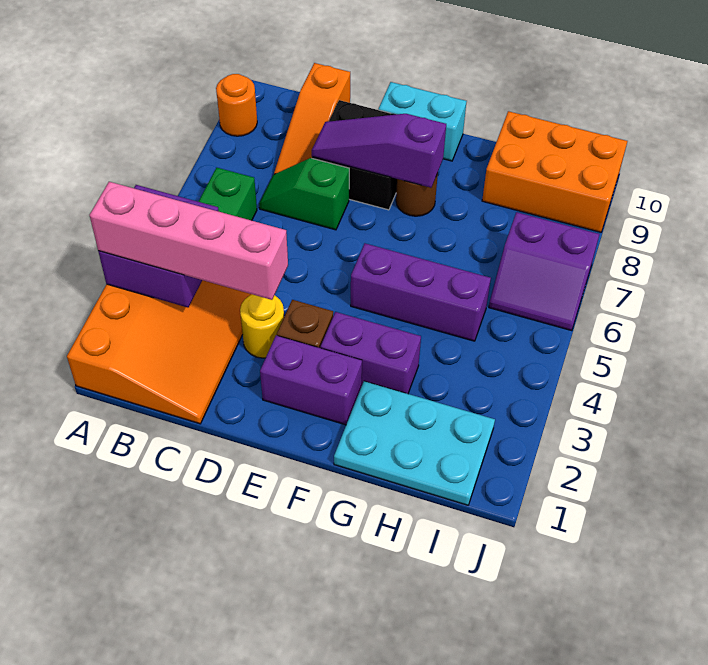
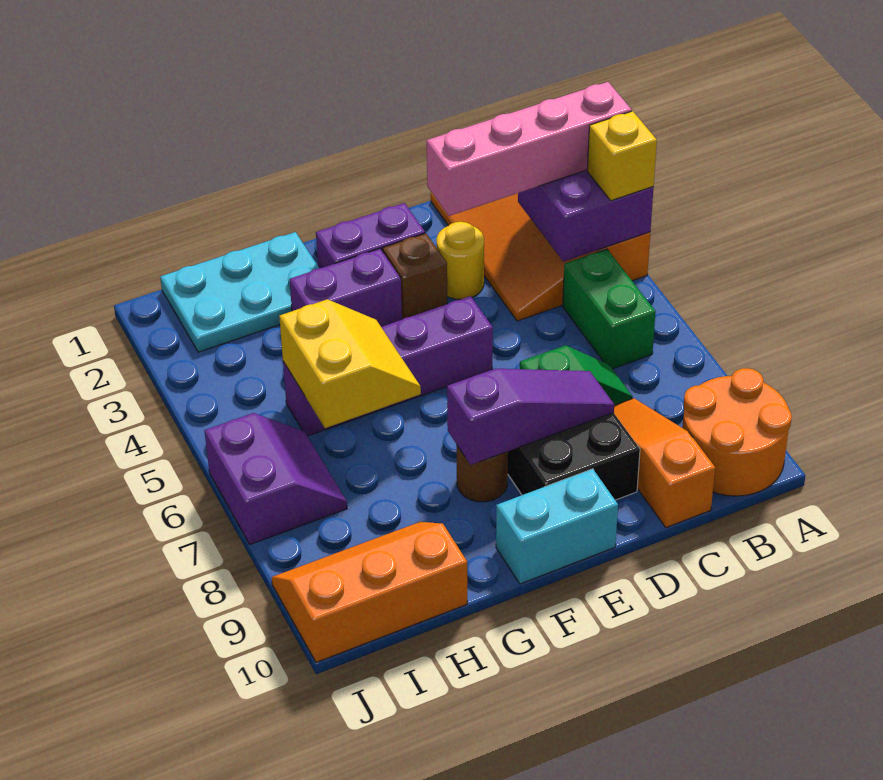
none -> yellow 1x1 brick [587,111,657,201]
orange 1x1 round brick [216,74,257,136] -> orange 2x2 round brick [682,368,792,496]
purple 1x3 brick [351,243,491,341] -> purple 1x4 brick [283,296,493,436]
none -> yellow 2x2 slope [279,299,421,428]
orange 2x3 brick [482,111,627,232] -> orange 2x3 slope [272,522,467,663]
purple 2x2 slope [489,212,599,331] -> purple 2x2 slope turned to [204,413,347,544]

